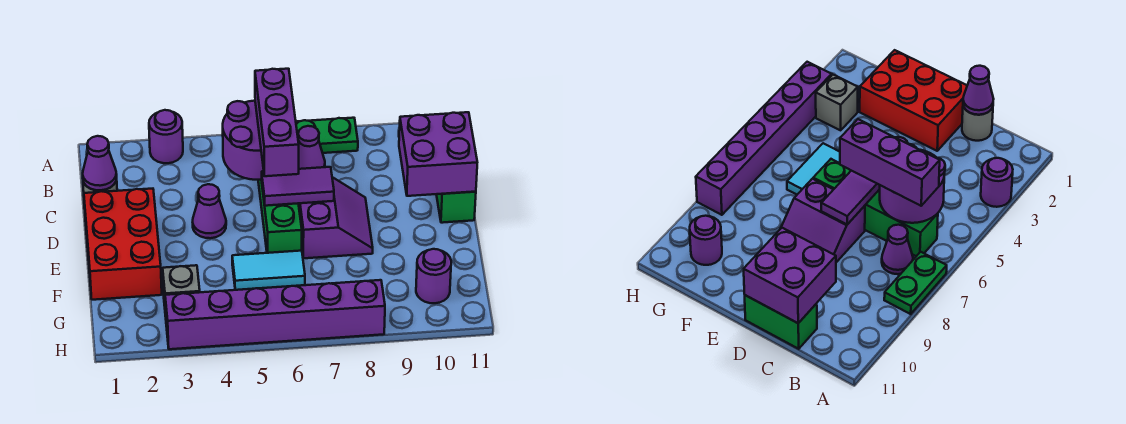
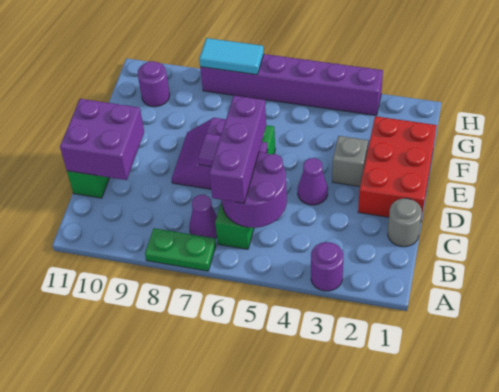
purple 1x1 cone [83,136,117,190] -> none
cyan 1x2 tile [232,251,305,290] -> cyan 1x2 tile moved to [199,38,264,75]
grey 1x1 brick [163,265,200,316] -> grey 1x1 brick moved to [332,136,368,187]

